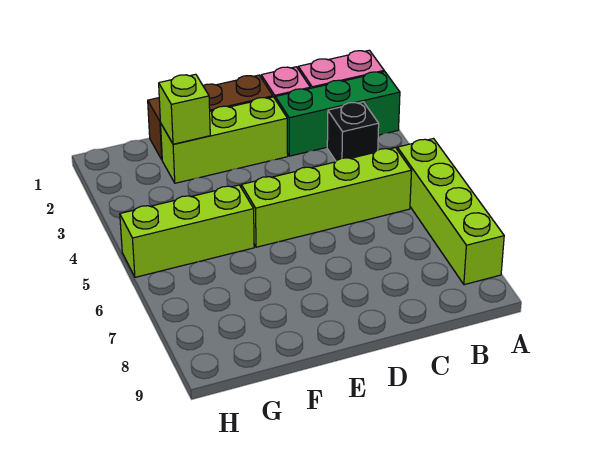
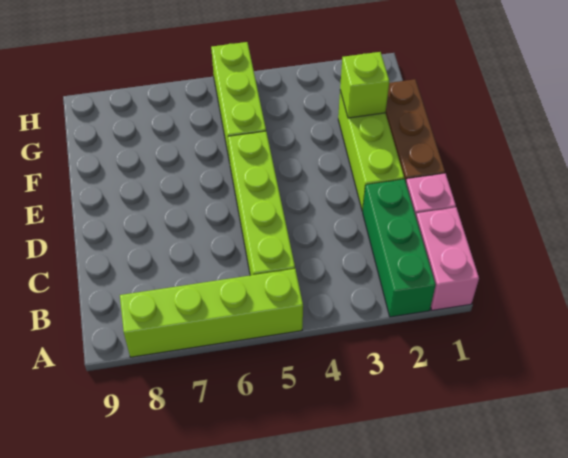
black 1x1 brick [327,102,379,161] -> none

